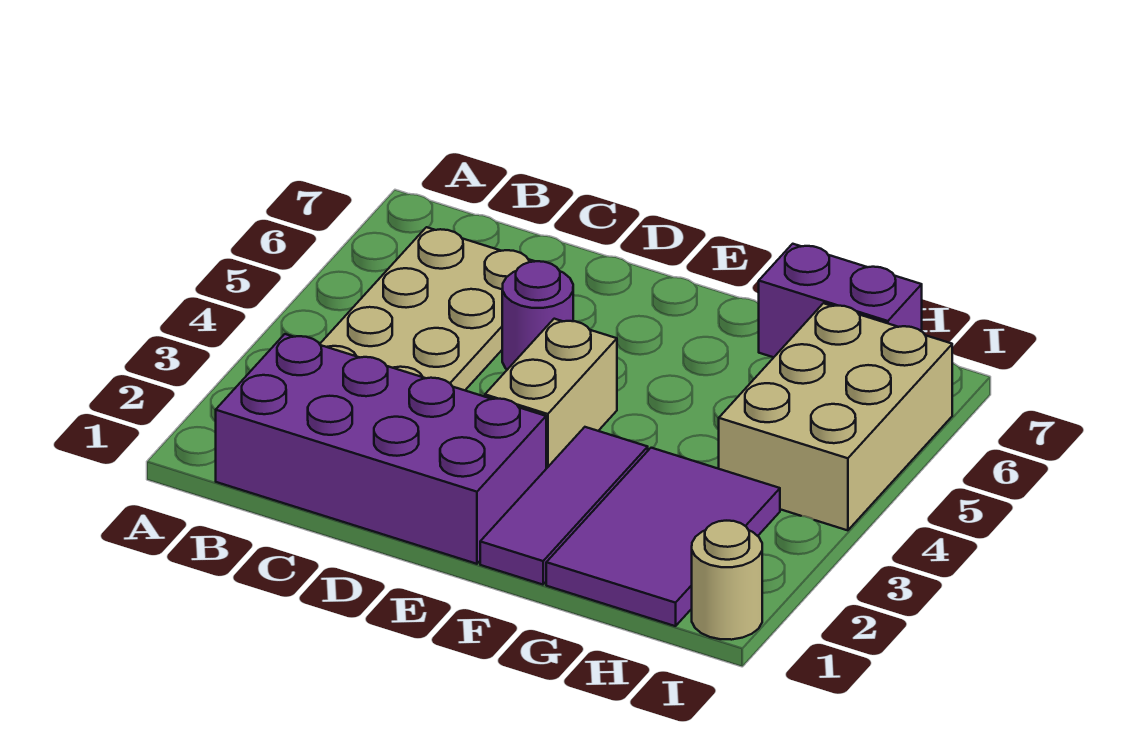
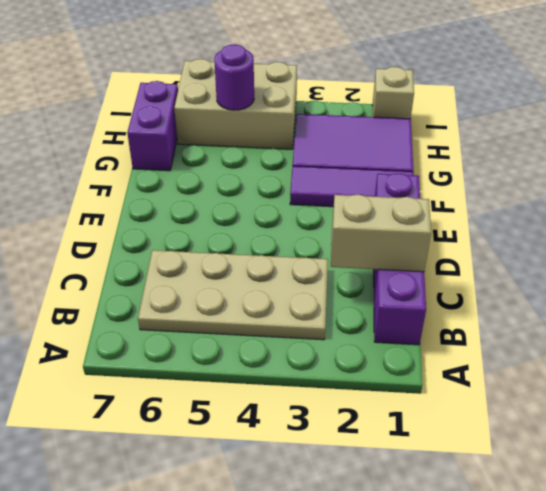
purple 2x4 brick [216,334,546,564] -> purple 1x4 brick [374,173,426,345]
purple 1x1 round brick [502,261,573,370] -> purple 1x1 round brick moved to [214,44,254,110]
tan 1x2 brick [485,319,617,469] -> tan 1x2 brick moved to [331,194,431,272]
tan 1x1 round brick [692,521,762,640] -> tan 1x1 brick [372,67,414,119]

